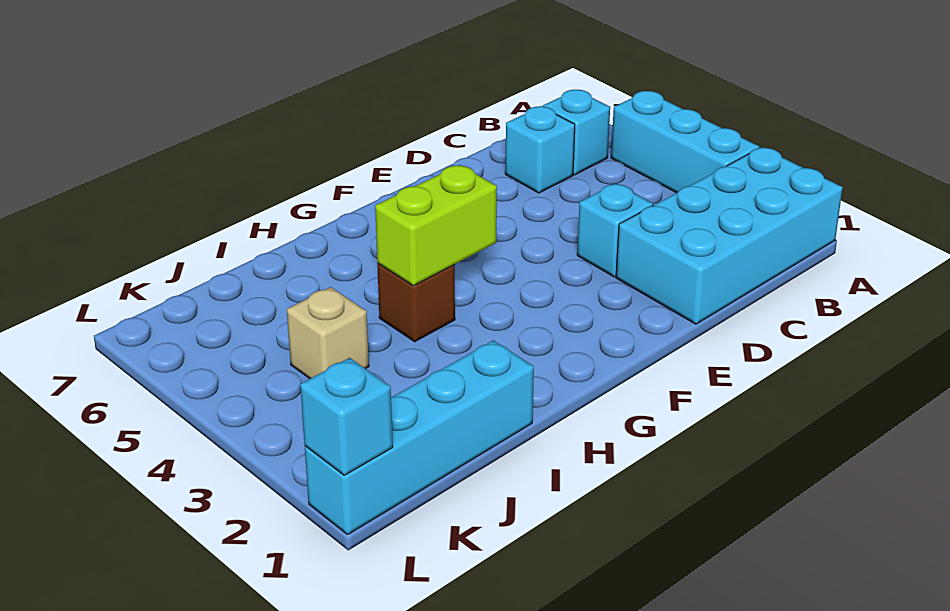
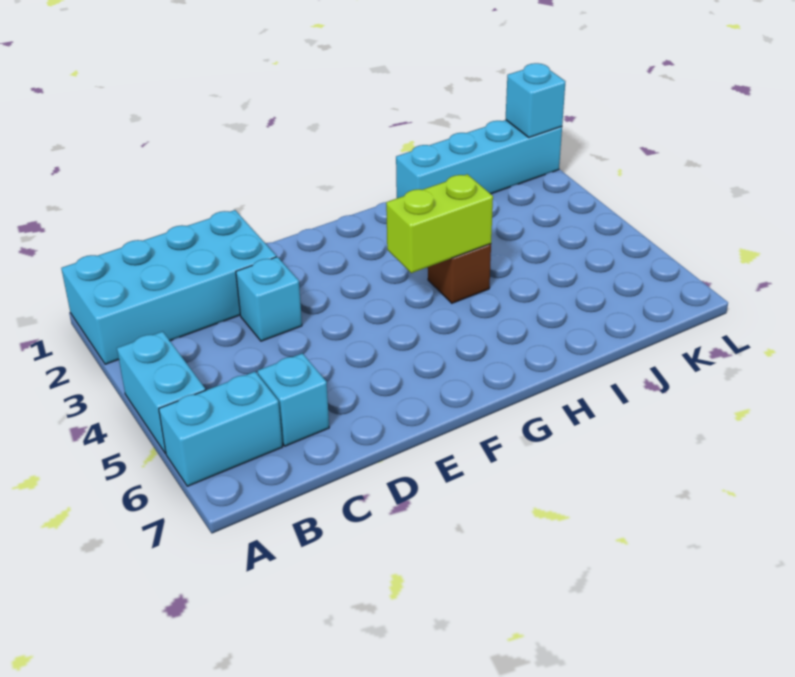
cyan 1x3 brick [611,91,759,193] -> cyan 1x2 brick [117,331,205,453]
cyan 1x1 brick [543,90,610,175] -> cyan 1x2 brick [159,372,282,486]
tan 1x1 brick [287,287,369,379] -> none

